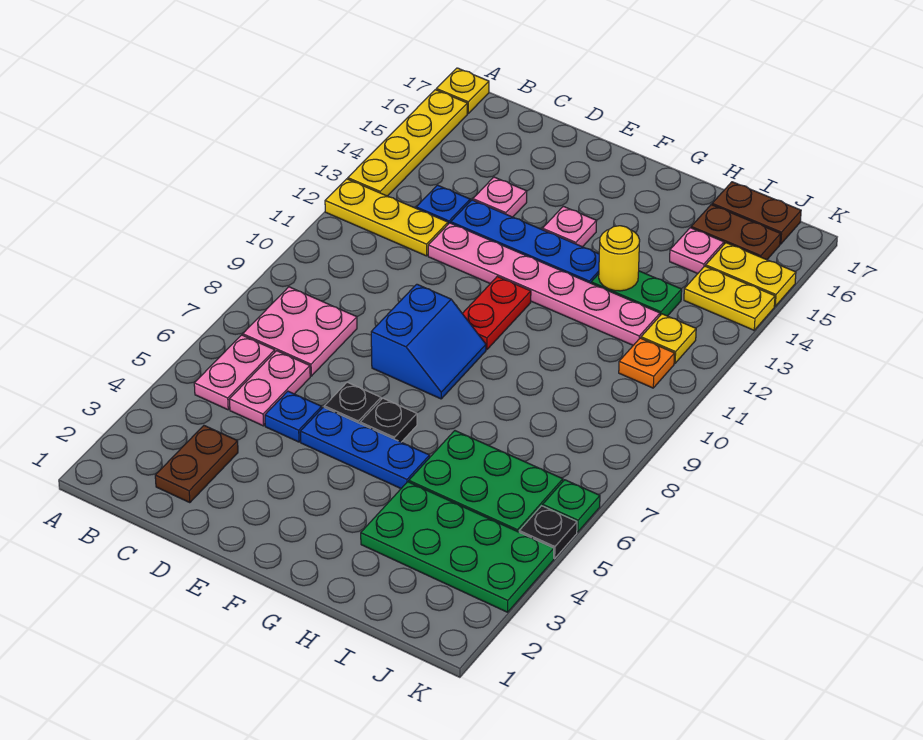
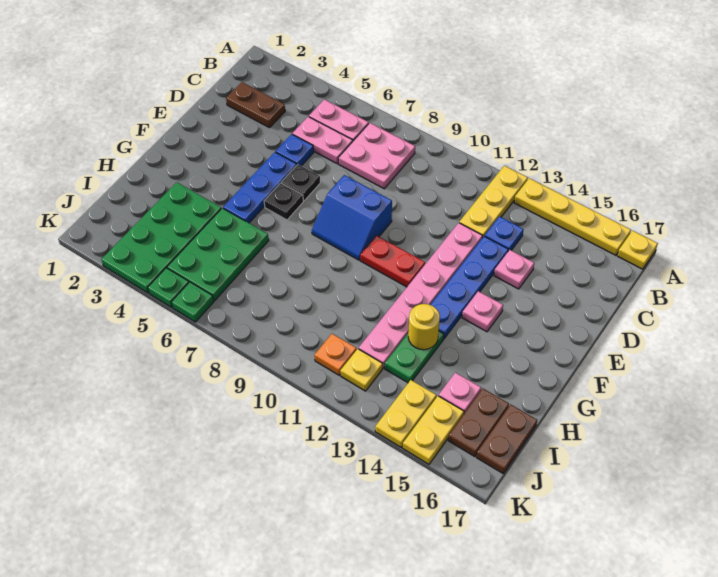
black 1x1 plate [519,506,577,558] -> green 1x1 plate [148,268,189,307]

